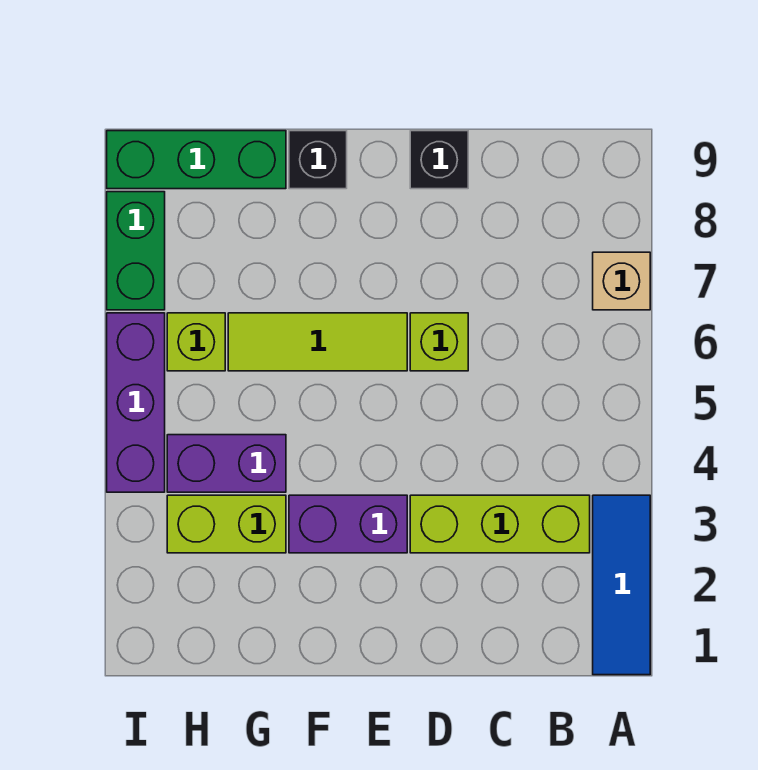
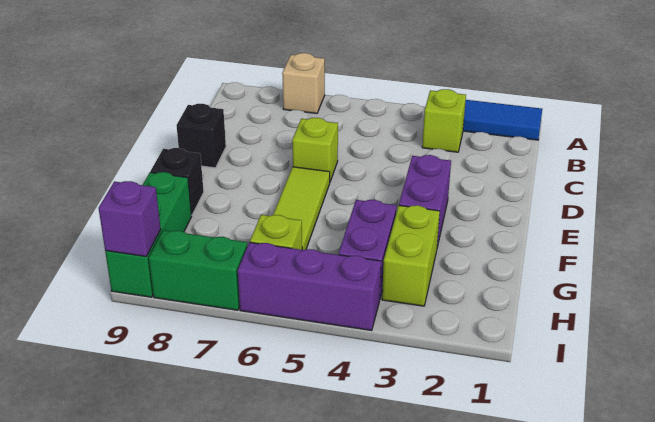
lime 1x3 brick [410,495,590,553] -> lime 1x1 brick [422,89,466,152]
none -> purple 1x1 brick [99,181,161,257]

